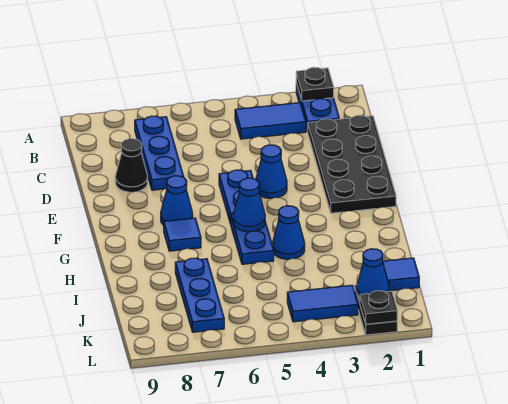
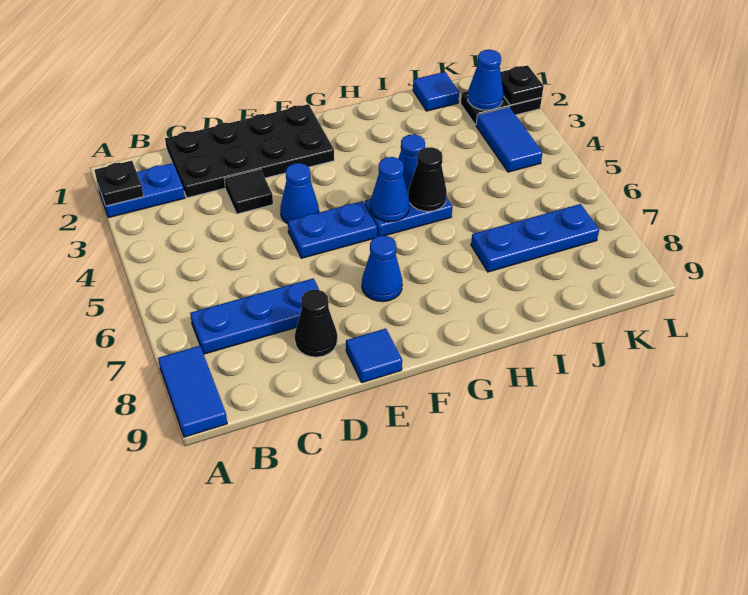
blue 1x2 tile [235,103,306,139] -> blue 1x2 tile moved to [158,346,227,437]
none -> black 1x1 tile [224,169,273,214]
blue 1x1 tile [164,218,201,251] -> blue 1x1 tile moved to [346,328,402,383]
none -> black 1x1 cone [408,147,447,211]

